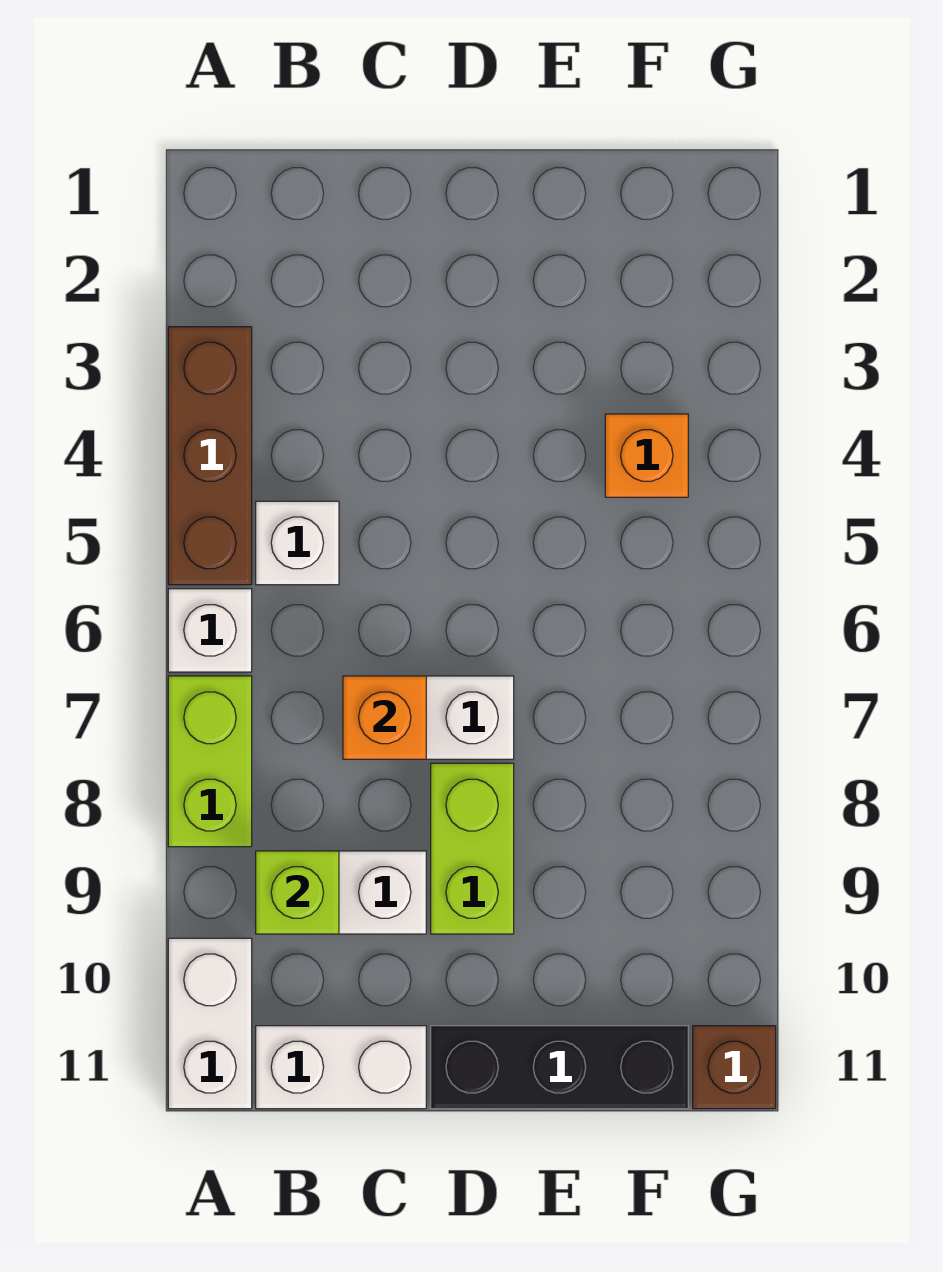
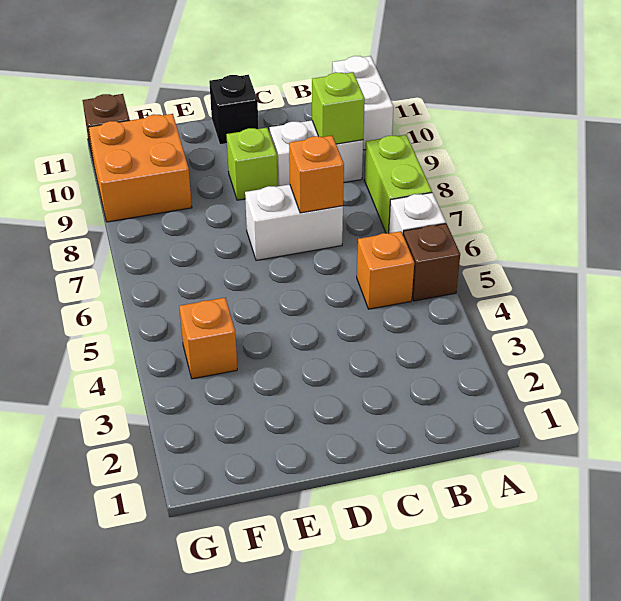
brown 1x3 brick [168,327,252,585] -> brown 1x1 brick [403,224,460,301]
white 1x1 brick [256,501,339,585] -> orange 1x1 brick [357,231,414,309]
white 1x2 brick [256,1026,426,1109] -> none
lime 1x2 brick [431,763,514,934] -> lime 1x1 brick [226,128,278,200]
black 1x3 brick [431,1026,688,1109] -> black 1x1 brick [209,75,258,145]
none -> orange 2x2 brick [88,114,192,222]

